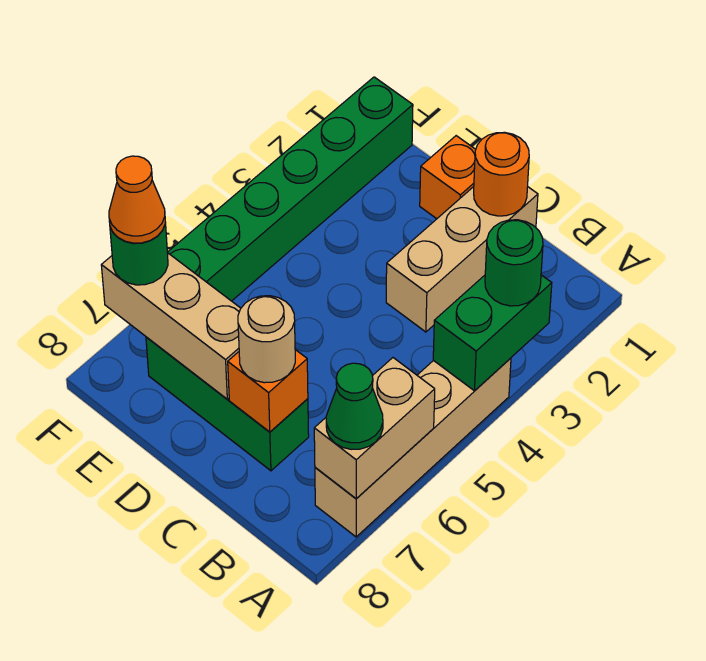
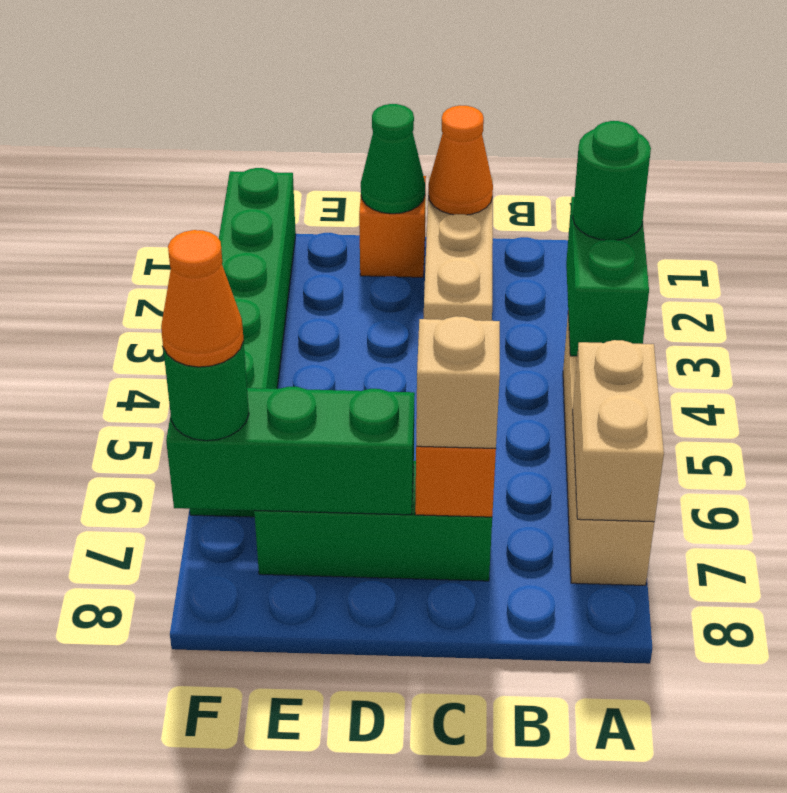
green 1x1 cone [326,363,383,449] -> green 1x1 cone moved to [361,104,425,214]
orange 1x1 round brick [474,132,529,216] -> orange 1x1 cone [428,105,493,215]
tan 1x1 round brick [238,296,295,383] -> tan 1x1 brick [416,316,500,448]
tan 1x3 brick [101,253,241,399] -> green 1x3 brick [166,387,415,515]

